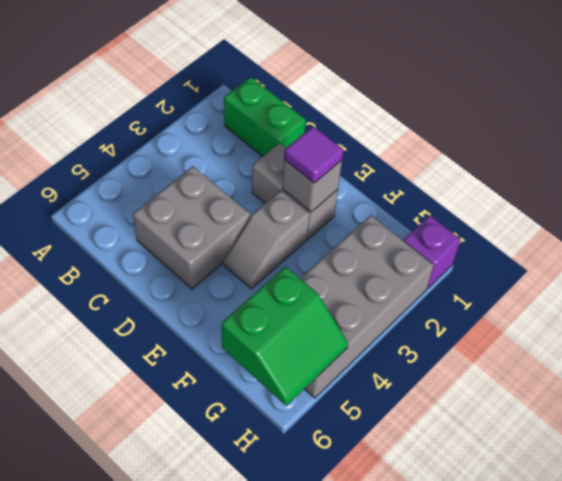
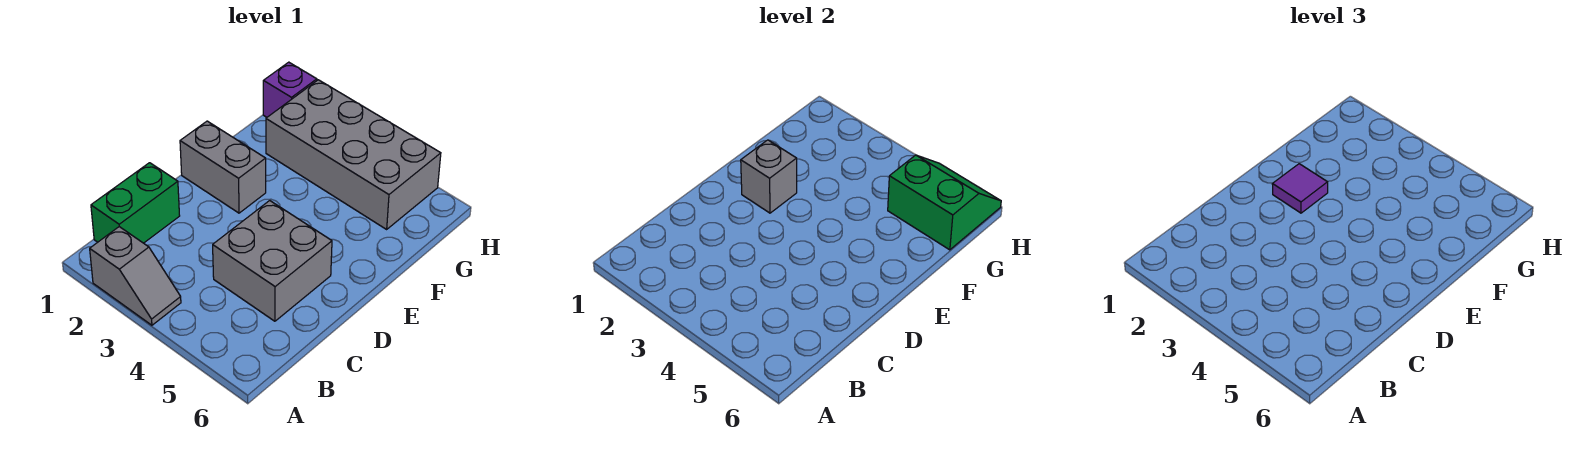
grey 1x2 brick [252,143,338,239] -> grey 1x2 brick turned to [180,121,266,213]
grey 1x2 slope [223,191,310,289] -> grey 1x2 slope moved to [90,227,181,325]

